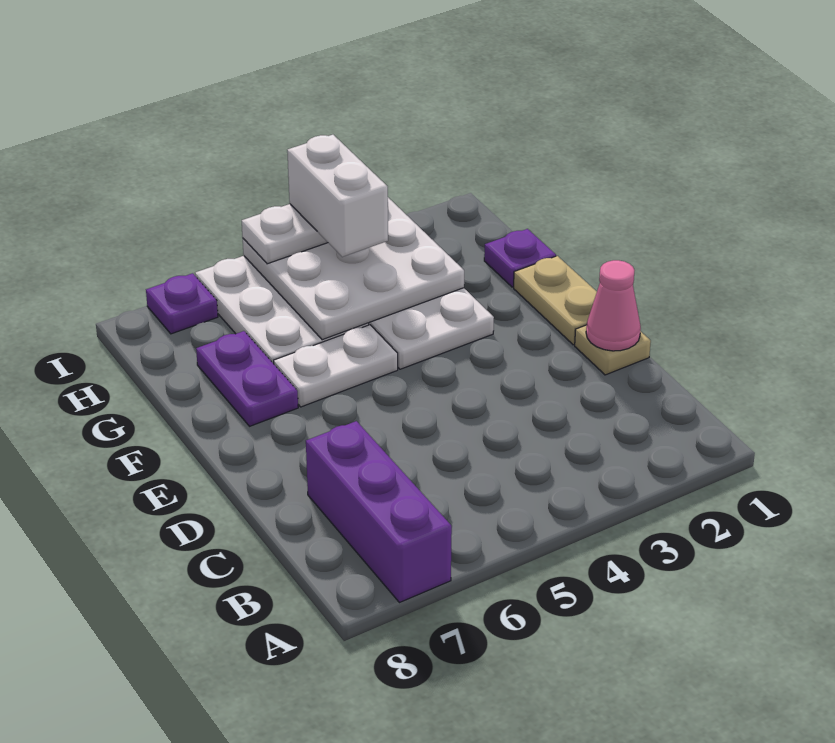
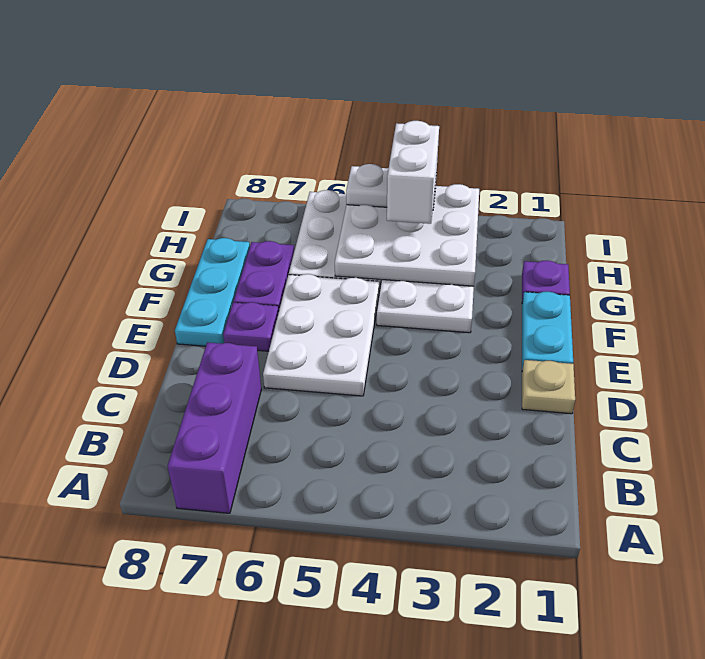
pink 1x1 cone [586,260,641,351] -> none
tan 1x2 plate [514,256,597,345] -> cyan 1x2 plate [522,292,573,369]
none -> cyan 1x3 plate [175,238,250,346]
white 1x2 plate [274,325,398,407] -> white 2x3 plate [263,274,379,396]
purple 1x1 plate [146,273,218,334] -> purple 1x1 plate moved to [223,302,279,351]

